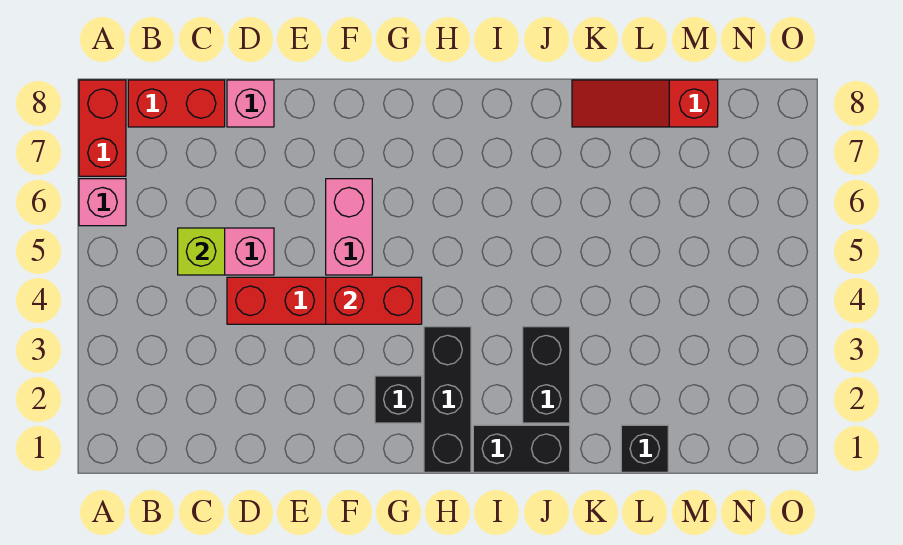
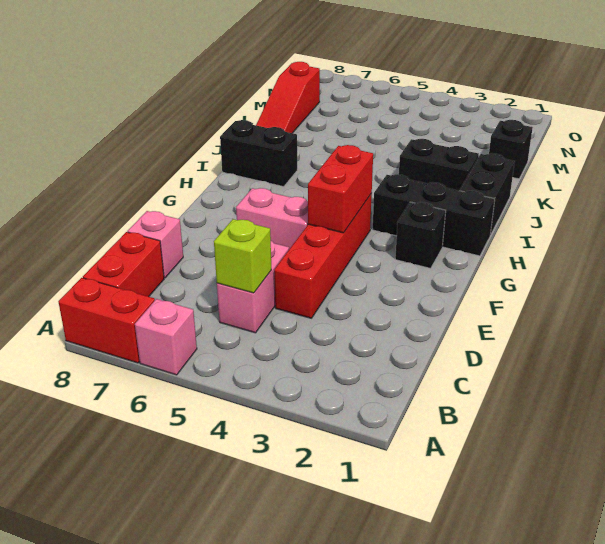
none -> black 1x2 brick [220,120,297,187]

